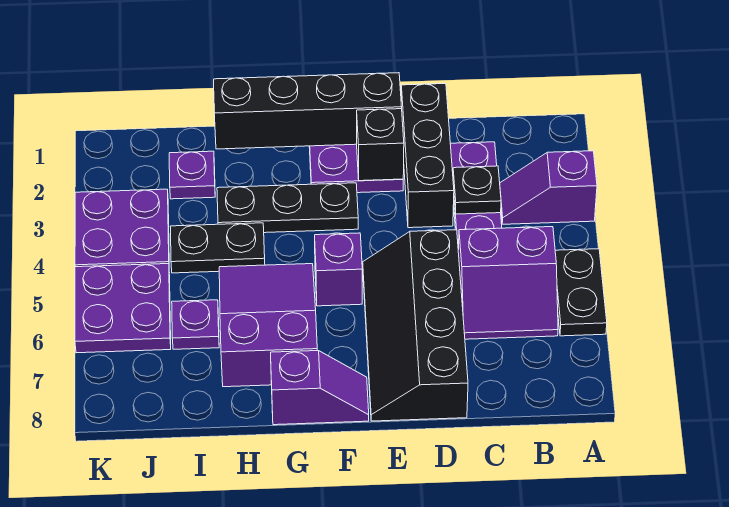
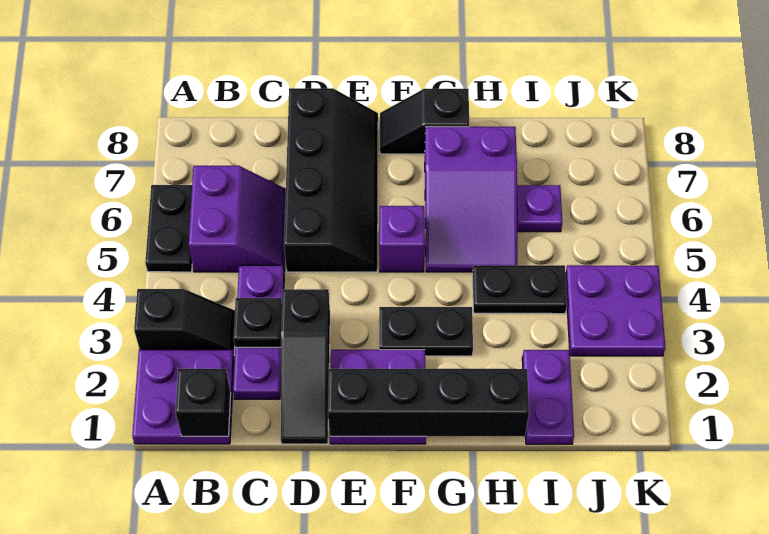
purple 1x2 slope [500,151,597,224] -> black 1x2 slope [134,289,235,354]
purple 2x2 slope [458,227,558,339] -> purple 2x2 slope turned to [189,166,286,272]
black 1x3 brick [401,84,454,228] -> black 1x3 slope [281,289,330,444]
black 1x1 brick [357,109,404,181] -> black 1x1 brick moved to [175,369,231,436]
black 1x3 plate [217,183,358,233] -> black 1x2 plate [379,307,473,356]
purple 1x2 slope [271,351,369,425] -> black 1x2 slope [380,89,469,154]
purple 1x1 plate [169,151,215,199] -> purple 1x2 plate [522,350,574,444]
purple 2x2 plate [75,264,171,353] -> purple 2x2 plate moved to [132,350,234,444]

